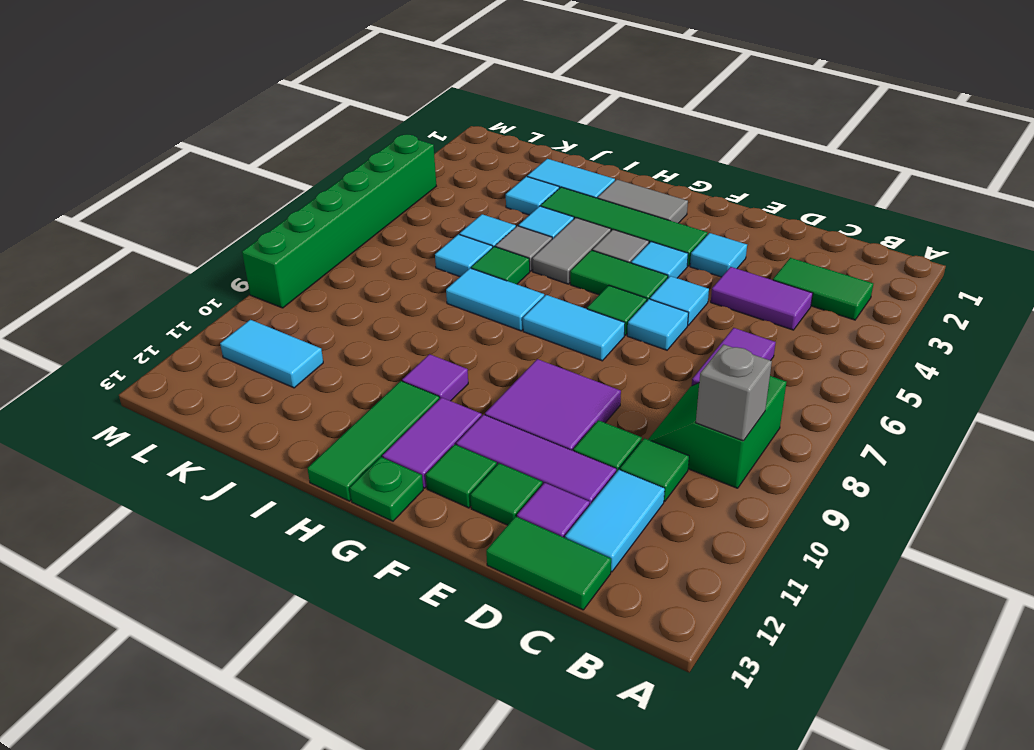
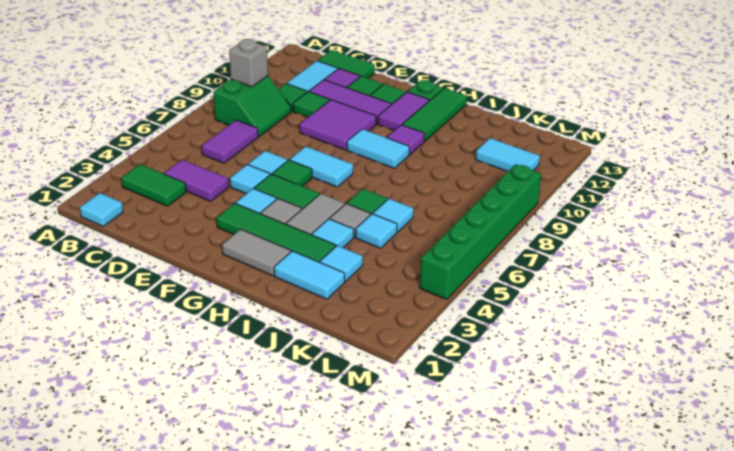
cyan 1x1 tile [690,233,747,277] -> cyan 1x1 tile moved to [80,193,123,226]
cyan 1x2 tile [446,268,544,331] -> cyan 1x2 tile moved to [347,129,409,168]

